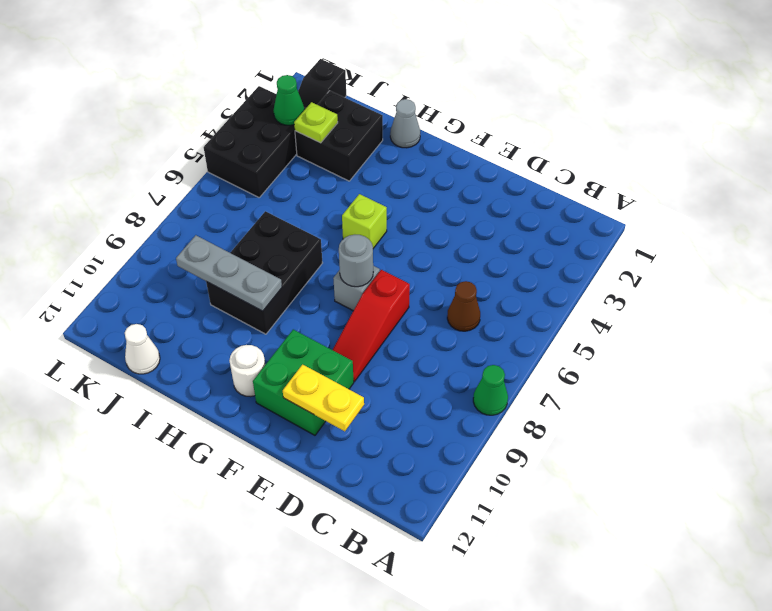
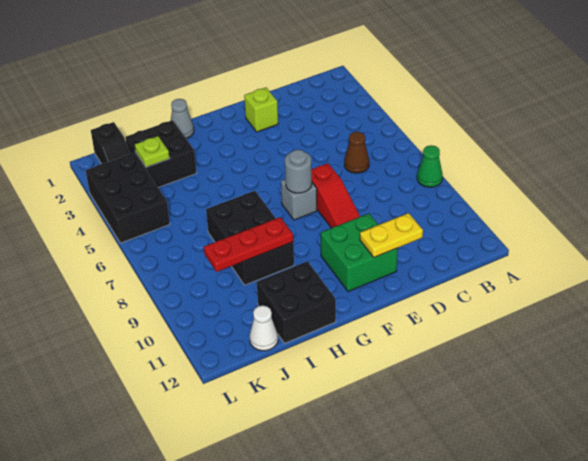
lime 1x1 brick [342,194,387,248] -> lime 1x1 brick moved to [244,88,278,132]
white 1x1 round brick [229,345,265,397] -> none
grey 1x3 plate [176,235,282,311] -> red 1x3 plate [204,217,293,272]
none -> black 2x2 brick [257,261,336,343]
green 1x1 cone [273,75,304,125] -> none

